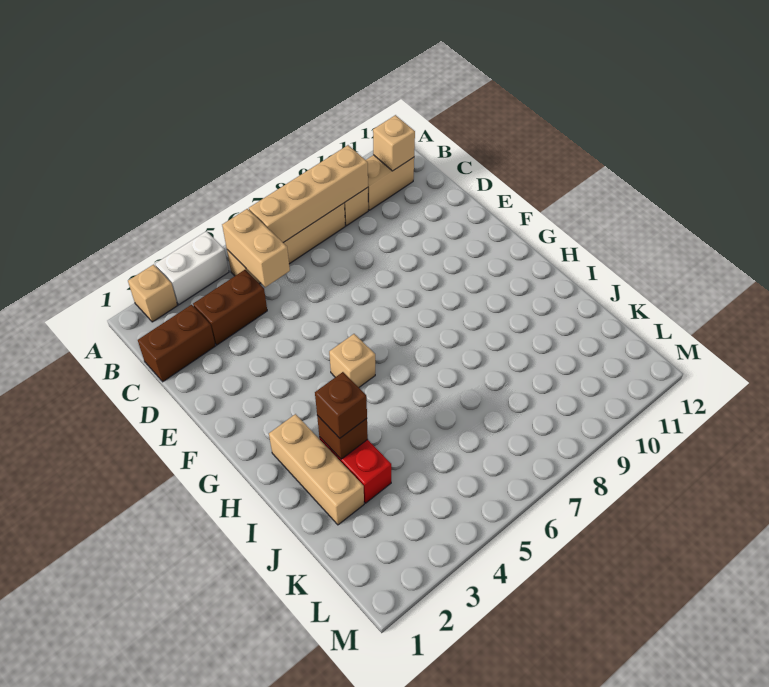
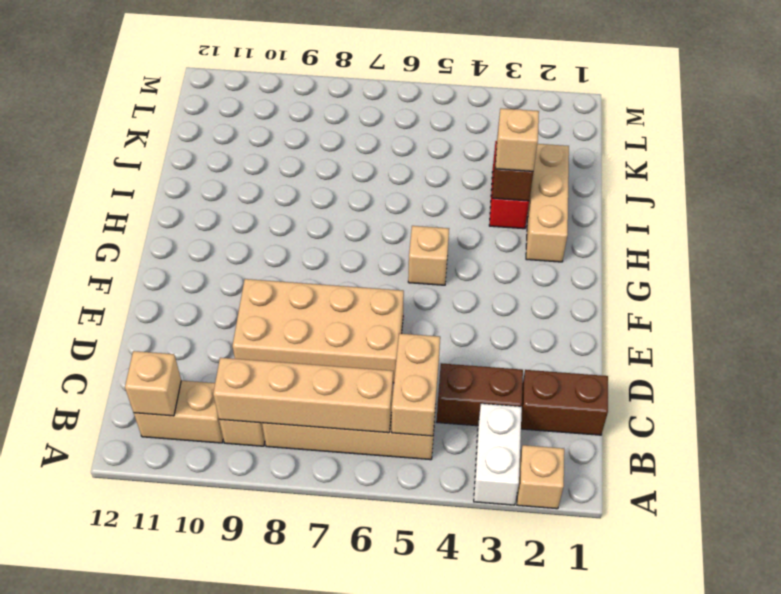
white 1x2 brick [155,231,229,305] -> white 1x2 brick turned to [474,404,522,505]
none -> tan 2x4 brick [232,279,404,383]
brown 1x1 brick [315,372,367,438] -> tan 1x1 brick [495,108,539,171]

